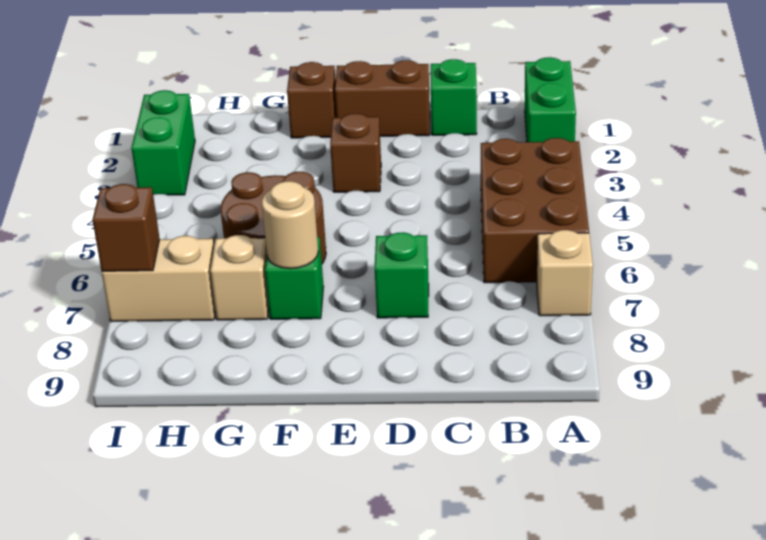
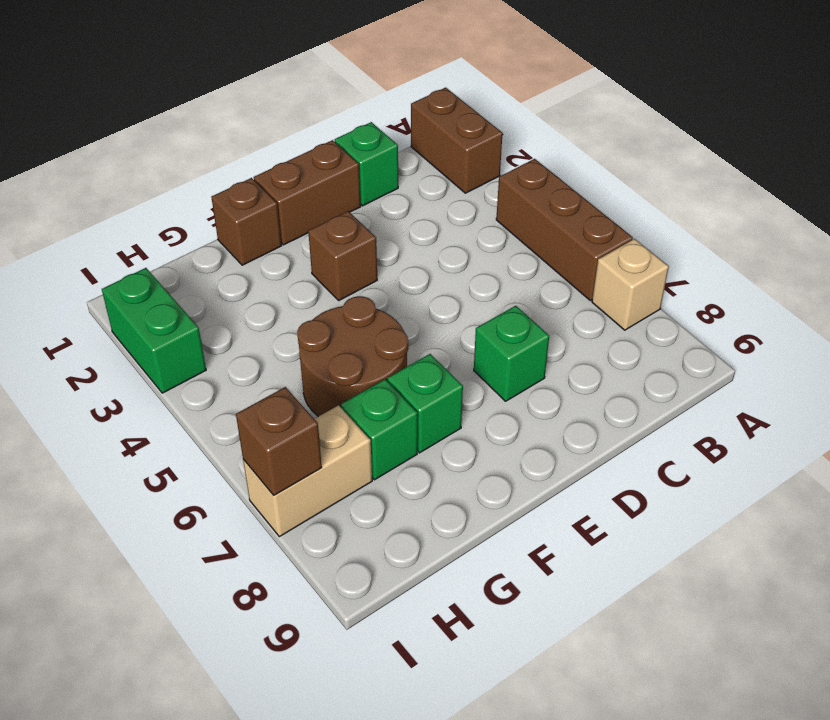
green 1x2 brick [525,57,576,142] -> brown 1x2 brick [411,88,502,193]
brown 2x3 brick [481,138,589,283] -> brown 1x3 brick [496,159,633,301]
tan 1x1 round brick [262,181,318,269] -> none
tan 1x1 brick [210,235,269,320] -> green 1x1 brick [341,379,418,480]

